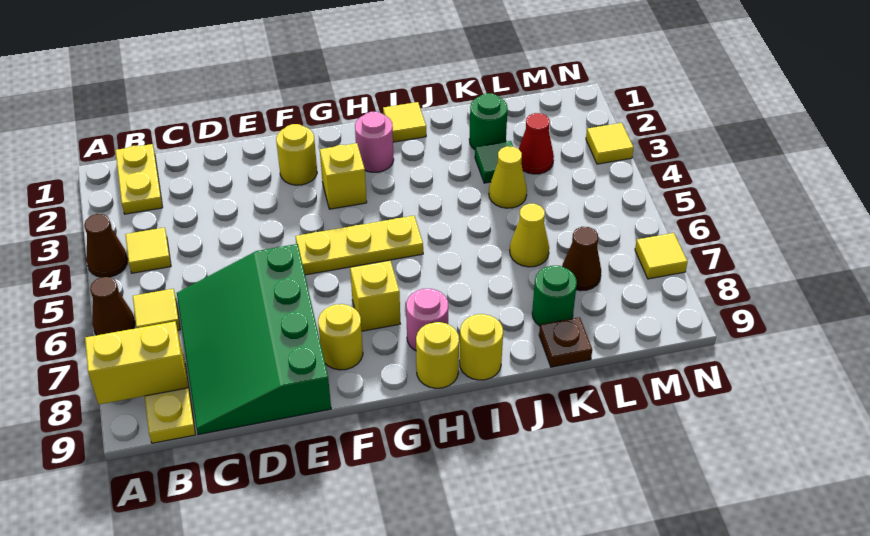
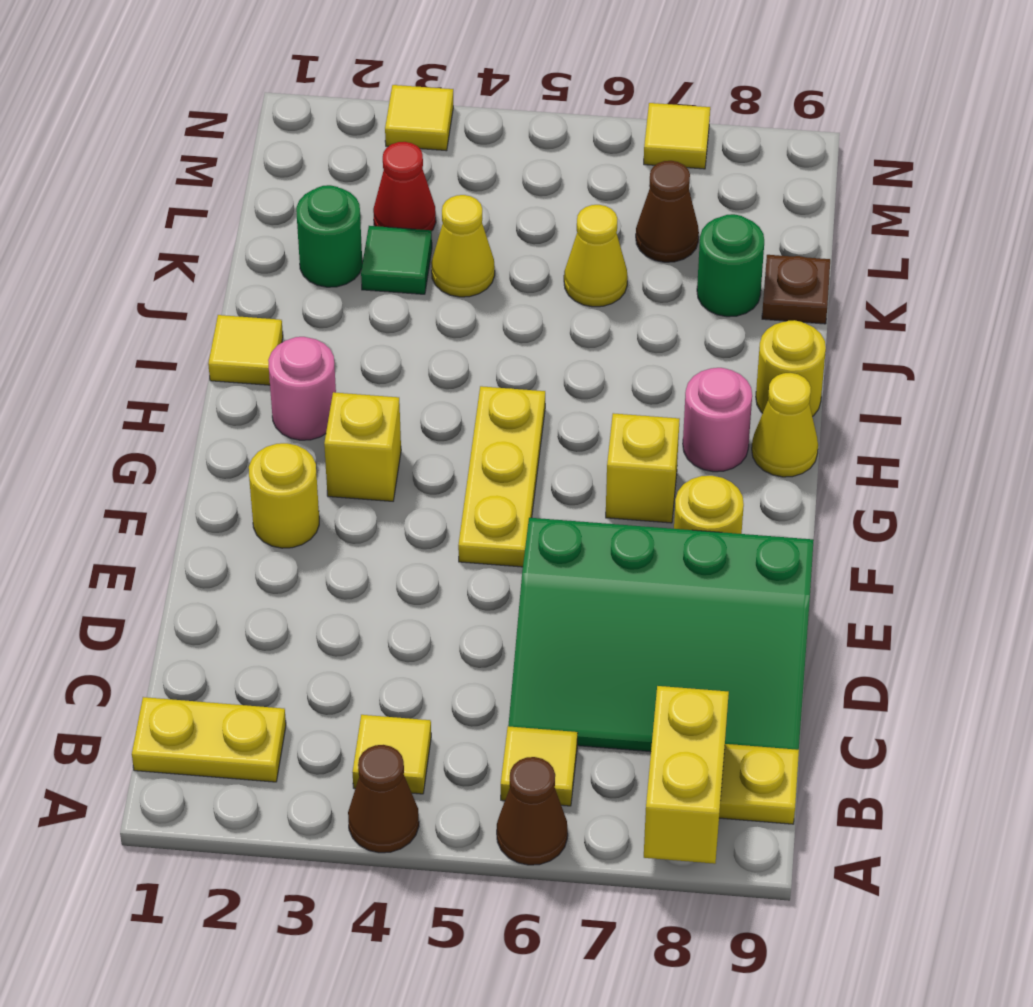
yellow 1x1 round brick [416,322,459,388] -> yellow 1x1 cone [752,373,818,477]

